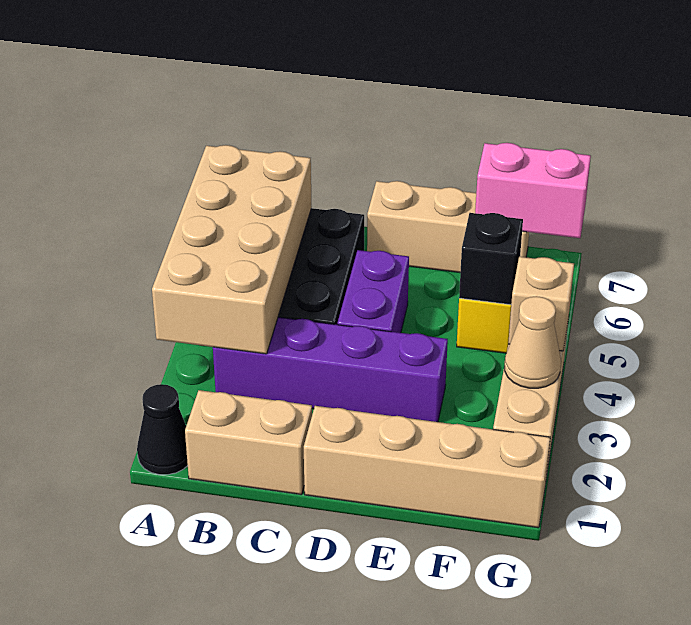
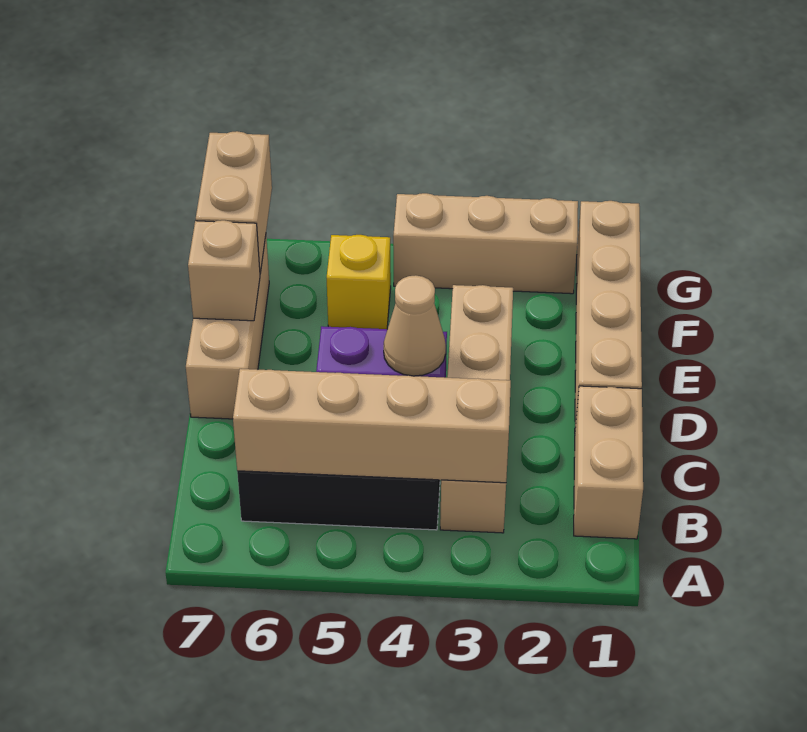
black 1x1 cone [137,384,188,475] -> none
tan 2x4 brick [152,145,312,354] -> tan 1x4 brick [233,369,511,483]
purple 1x4 brick [213,317,448,422] -> tan 1x4 brick [440,285,513,533]
black 1x1 brick [459,213,523,305] -> none
pink 1x2 brick [475,143,591,238] -> tan 1x2 brick [196,131,272,273]
tan 1x1 cone [505,296,561,388] -> tan 1x1 cone moved to [384,275,446,376]
tan 1x1 brick [508,257,574,351] -> tan 1x1 brick moved to [188,220,260,321]

